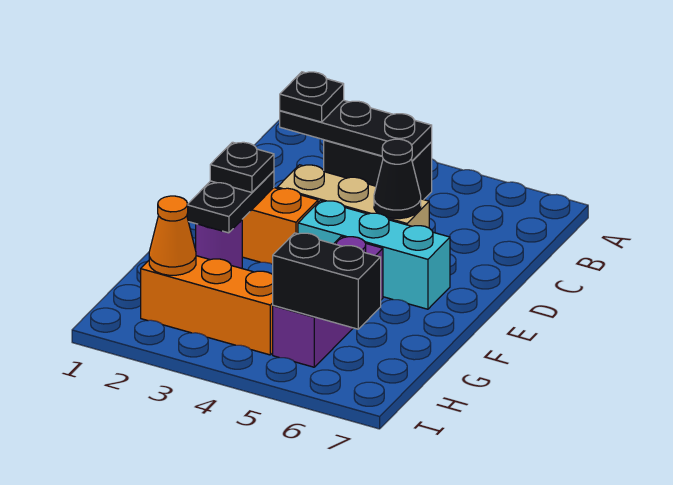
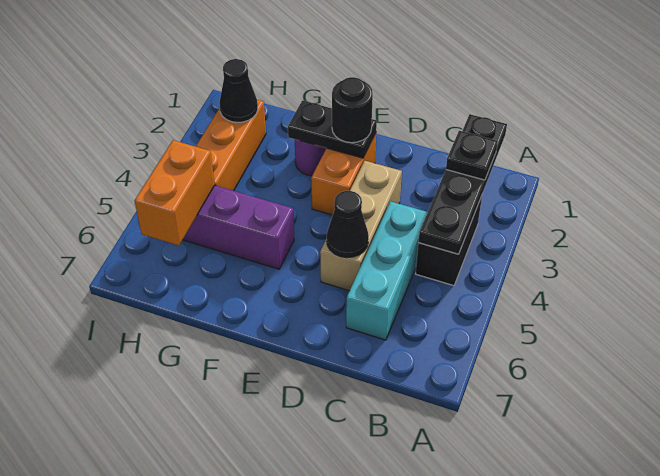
black 1x3 plate [280,100,432,161] -> black 1x4 plate [418,114,507,254]
black 1x1 plate [210,142,274,192] -> black 1x1 round brick [332,77,373,143]
cyan 1x3 brick [298,201,450,309] -> cyan 1x3 brick moved to [346,201,428,340]
orange 1x1 cone [149,196,196,275] -> black 1x1 cone [219,59,258,123]
black 1x2 brick [273,233,381,329] -> orange 1x2 brick [135,140,215,246]

